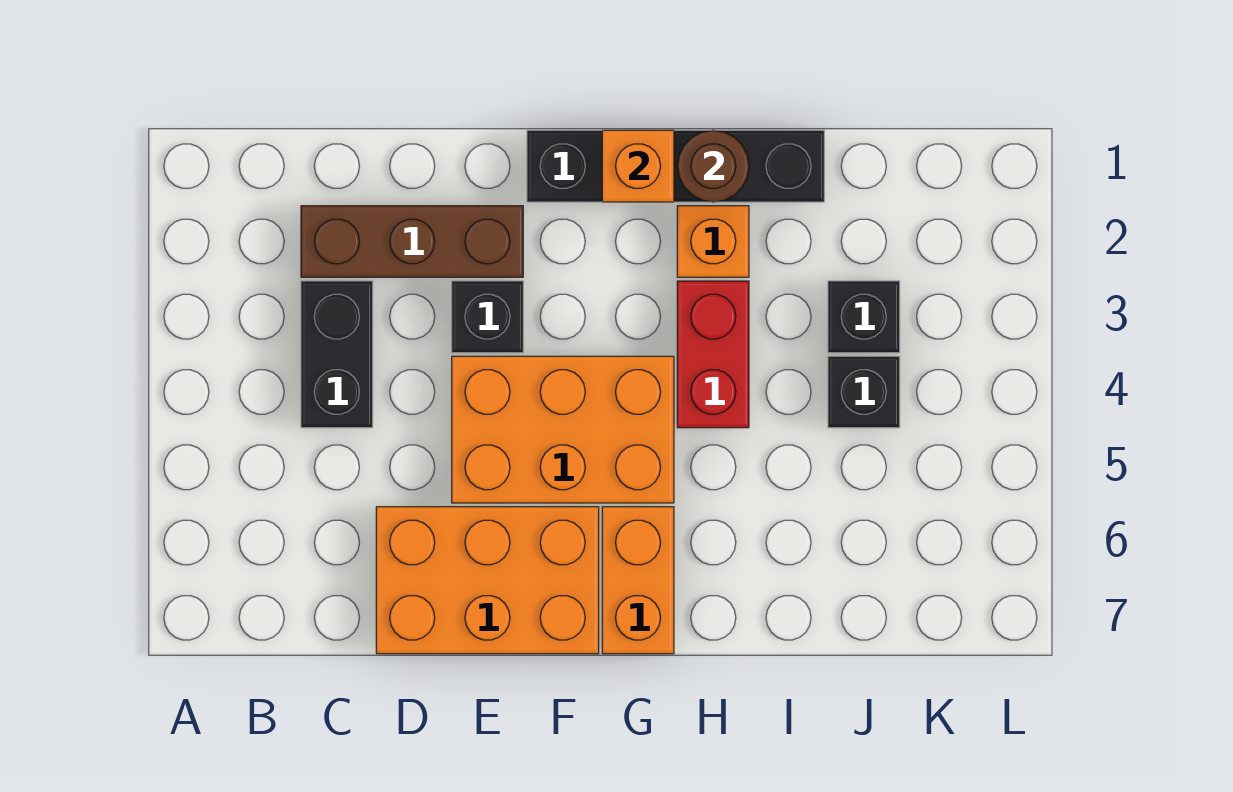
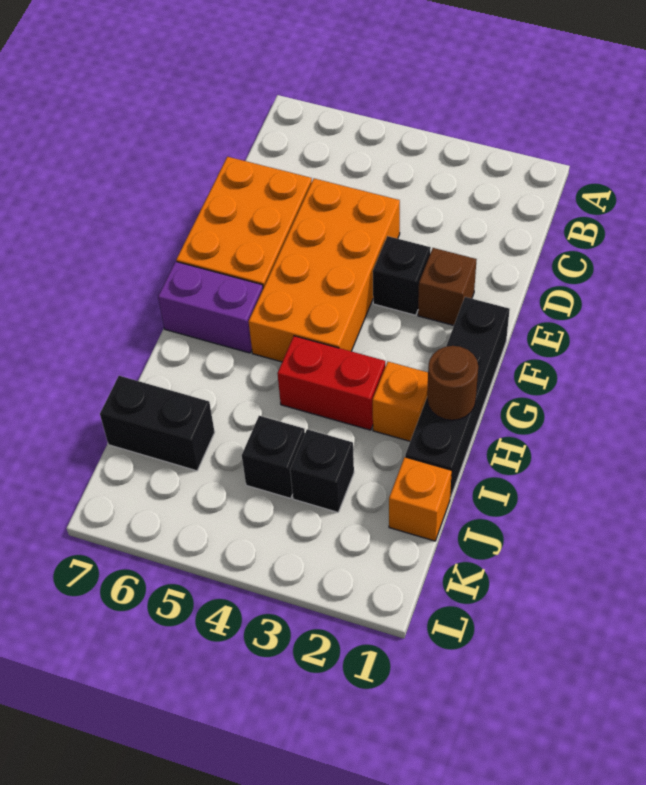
brown 1x3 brick [301,206,523,277] -> brown 1x1 brick [418,248,477,325]
black 1x2 brick [301,281,373,428] -> black 1x2 brick moved to [100,376,215,471]
orange 2x3 brick [452,356,674,503] -> orange 2x4 brick [249,179,400,362]
orange 1x1 brick [602,130,674,202] -> orange 1x1 brick moved to [389,457,452,541]
orange 1x2 brick [602,507,674,654] -> purple 1x2 brick [158,261,263,353]

